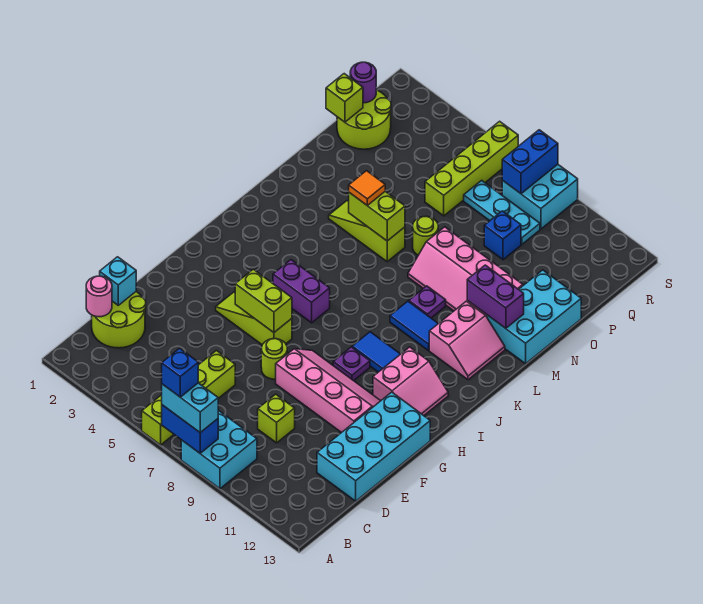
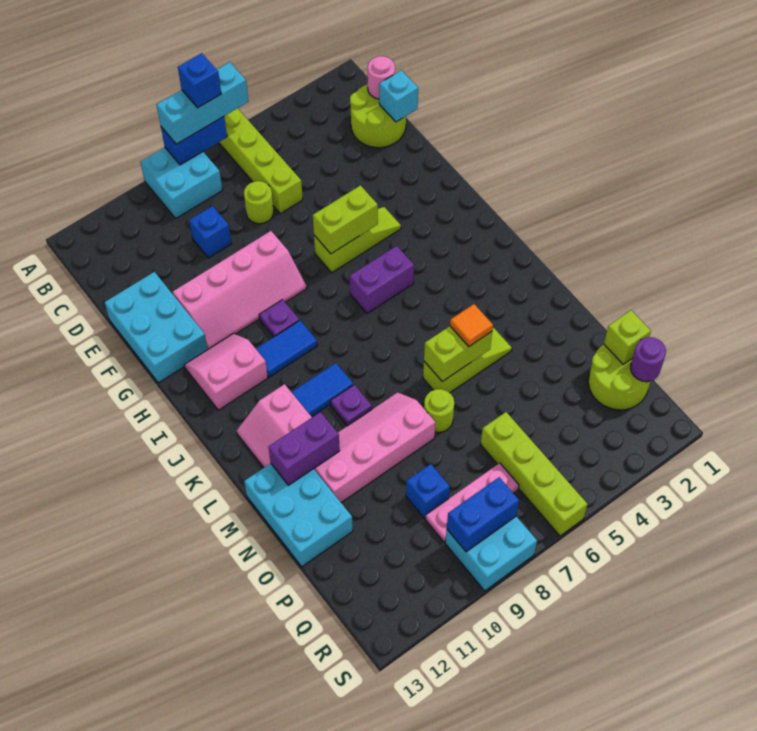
cyan 1x2 brick [162,383,218,433] -> cyan 1x3 brick [157,62,248,144]
lime 1x1 brick [258,394,295,443] -> blue 1x1 brick [189,206,231,258]
cyan 2x4 brick [317,392,430,501] -> cyan 2x3 brick [104,272,208,383]
lime 1x1 round brick [261,339,287,379] -> lime 1x1 round brick moved to [244,181,274,224]
pink 2x2 slope [373,347,448,415] -> pink 2x2 slope turned to [184,334,268,410]
cyan 1x3 plate [464,180,540,244] -> pink 1x3 plate [425,463,519,542]
blue 1x2 brick [502,130,558,194] -> blue 1x2 brick turned to [447,477,519,552]

